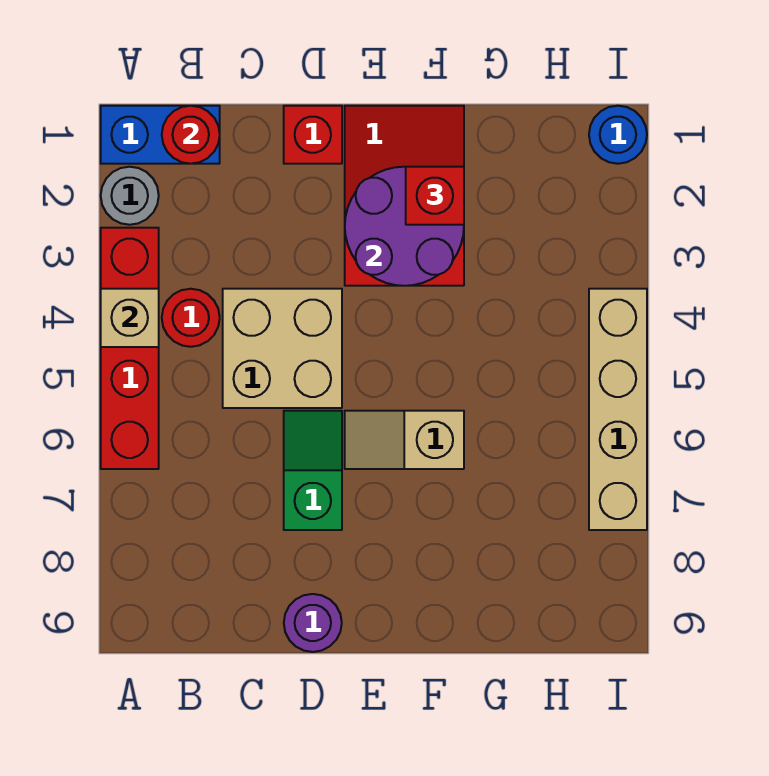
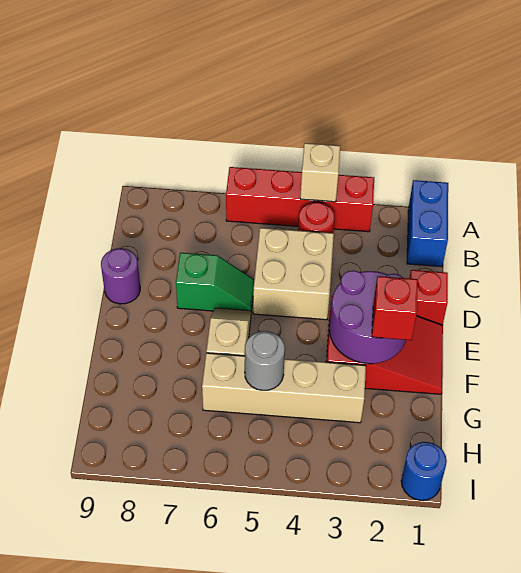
grey 1x1 round brick [101,167,159,225] -> grey 1x1 round brick moved to [245,331,285,390]
red 1x1 round brick [162,106,220,164] -> none
tan 1x4 brick [589,289,647,530] -> tan 1x4 brick moved to [202,353,366,423]

